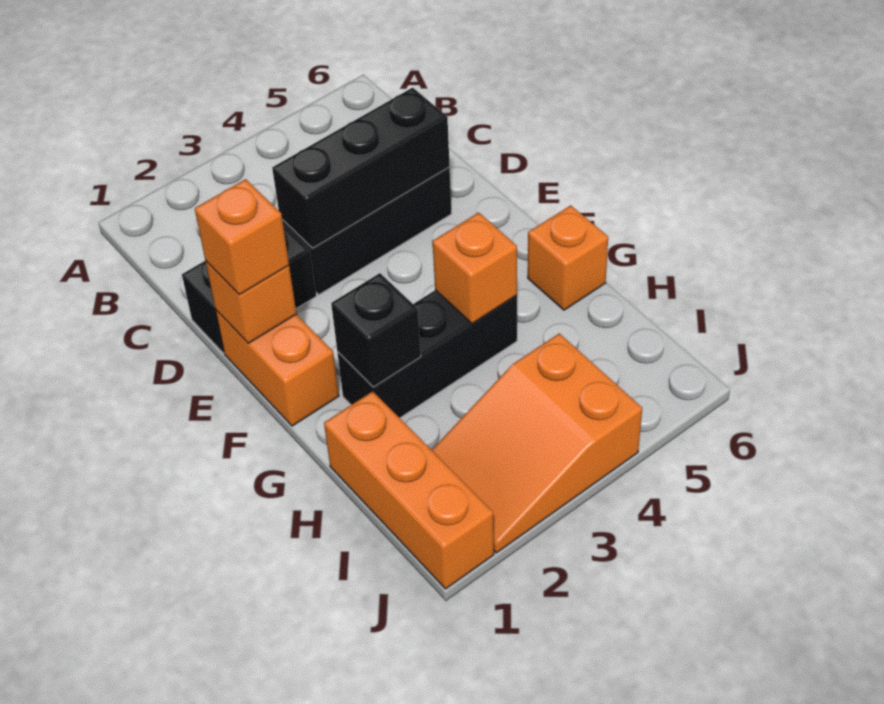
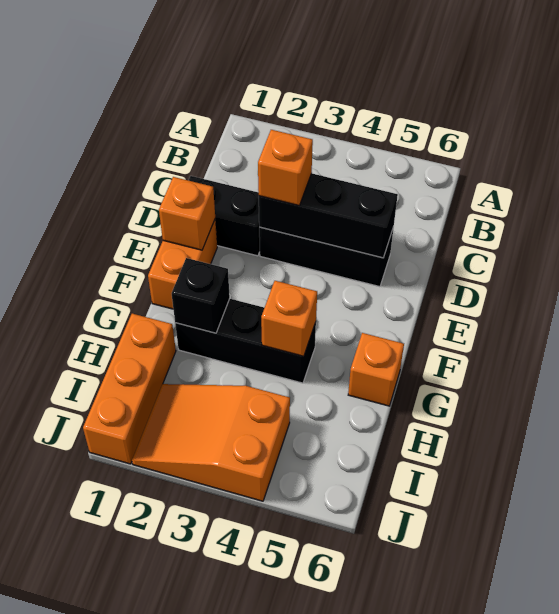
orange 1x1 brick [195,179,289,295] -> orange 1x1 brick moved to [258,130,313,205]

